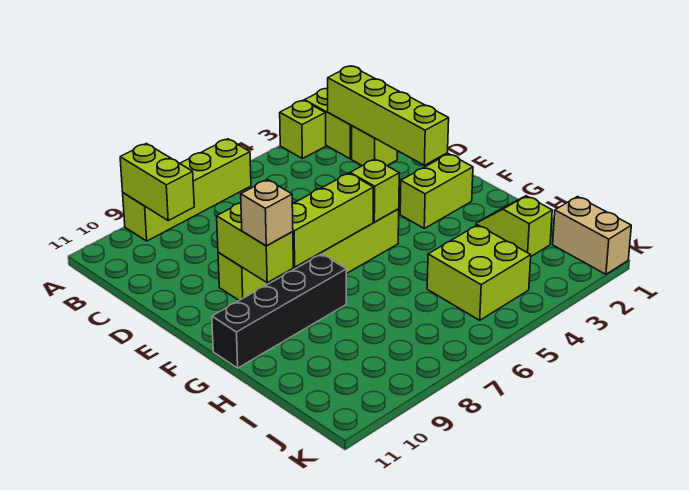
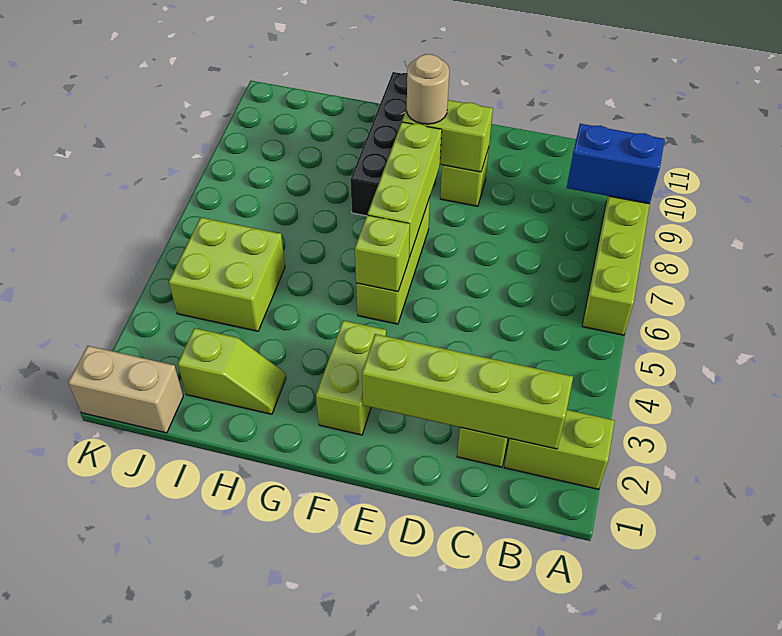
lime 1x1 brick [280,100,326,159] -> none
lime 1x2 brick [120,144,194,221] -> blue 1x2 brick [567,124,665,204]
tan 1x1 brick [241,180,293,246] -> tan 1x1 round brick [407,54,449,124]

